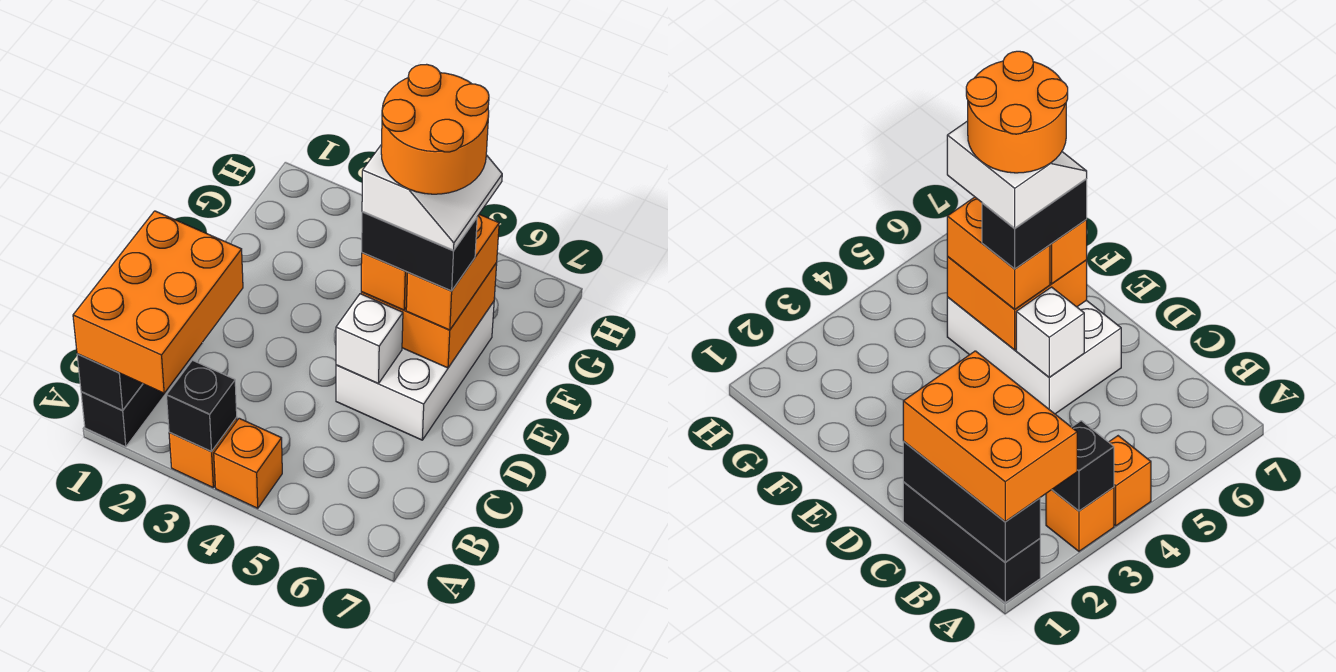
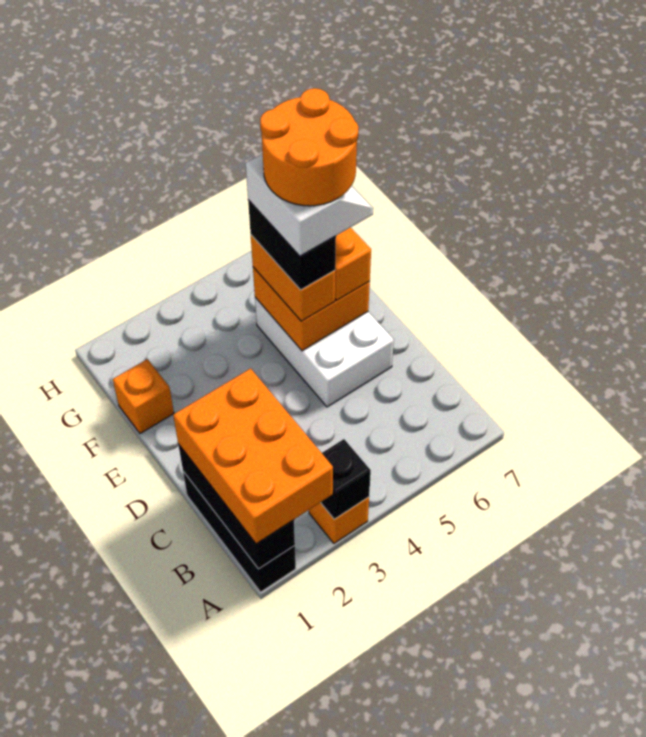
orange 1x1 brick [214,418,282,508] -> orange 1x1 brick moved to [113,359,174,434]
white 1x1 brick [336,294,403,383] -> none
black 1x2 brick [362,212,477,291] -> black 1x2 brick turned to [248,200,336,290]

